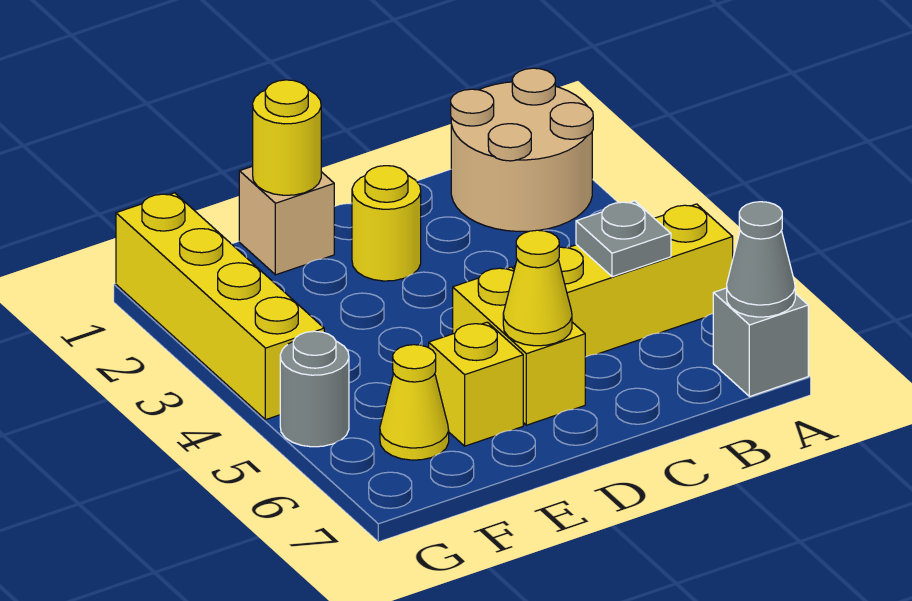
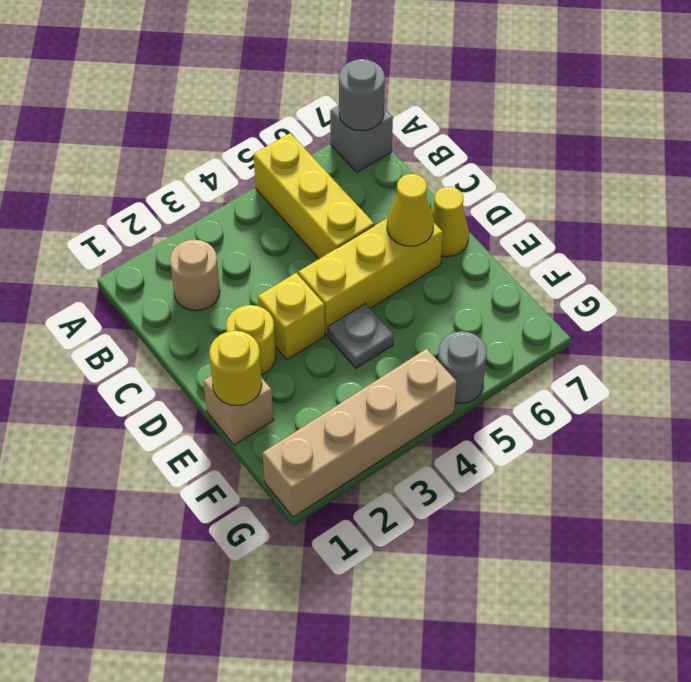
tan 2x2 round brick [451,68,593,231] -> tan 1x1 round brick [170,240,220,311]
grey 1x1 cone [727,202,795,317] -> grey 1x1 round brick [339,59,385,131]
grey 1x1 plate [576,201,671,277] -> grey 1x1 plate moved to [328,304,394,368]
yellow 1x2 brick [453,267,585,425] -> yellow 1x3 brick [298,218,443,335]
yellow 1x1 brick [429,322,523,446] -> yellow 1x1 brick moved to [258,273,325,360]
yellow 1x1 cone [380,345,449,460] -> yellow 1x1 cone moved to [431,187,469,257]
yellow 1x4 brick [116,193,324,420] -> tan 1x4 brick [263,349,457,517]

